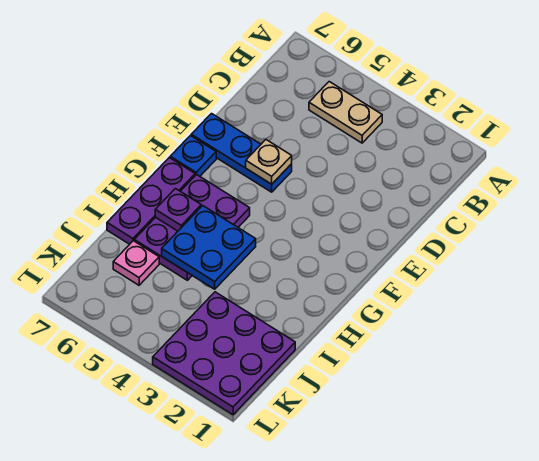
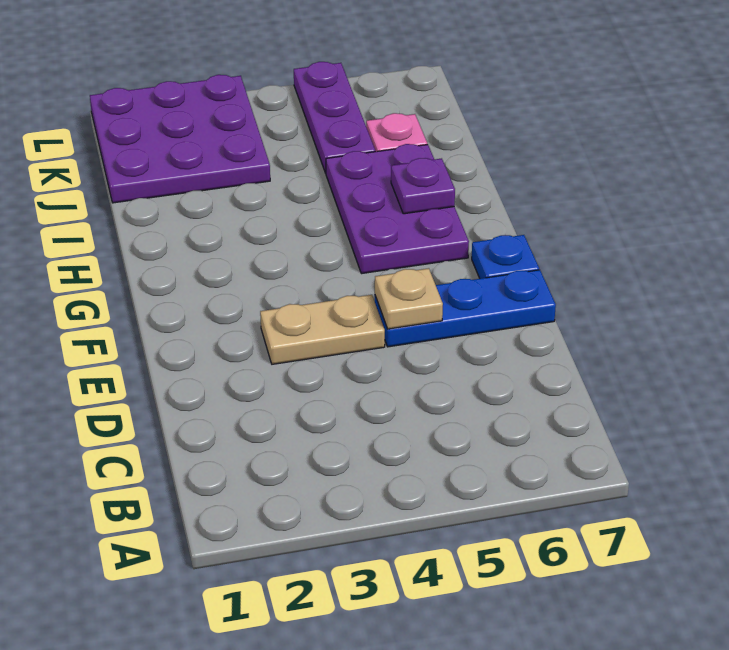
tan 1x2 plate [309,82,382,143] -> tan 1x2 plate moved to [260,295,385,364]
purple 1x3 plate [107,157,195,244] -> purple 1x3 plate moved to [294,62,375,173]
blue 2x2 plate [162,206,256,289] -> none

